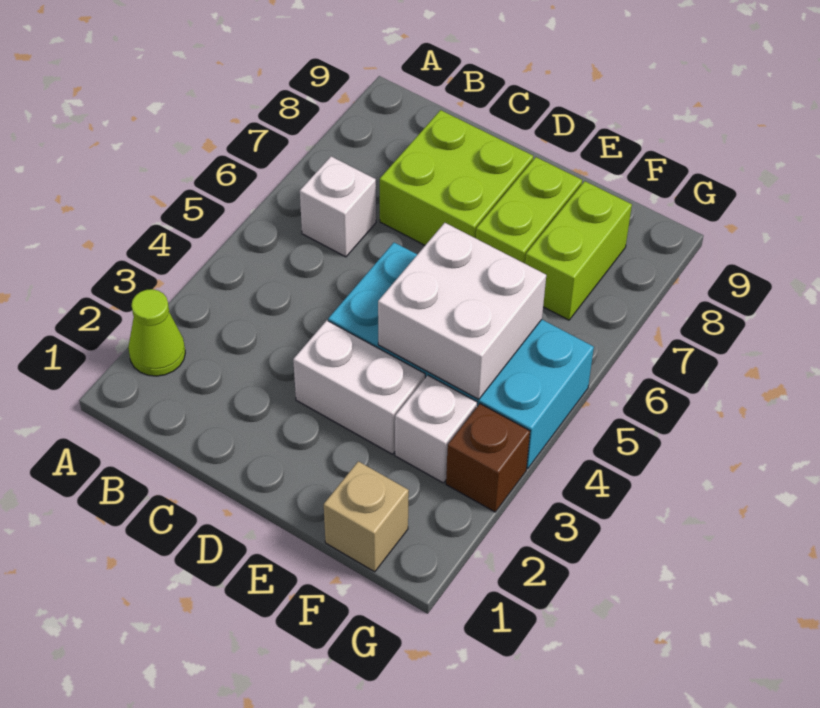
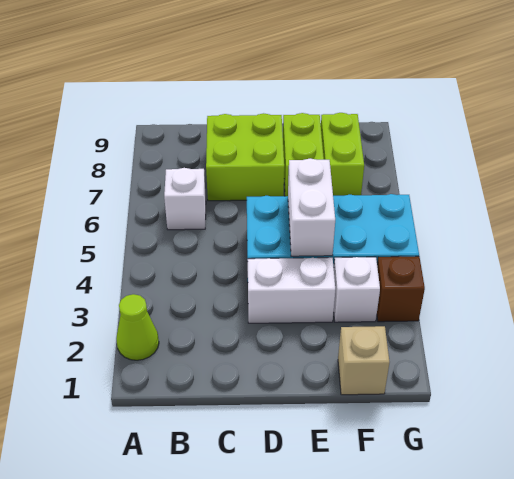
white 2x2 brick [378,223,546,400] -> white 1x2 brick [288,158,335,256]

